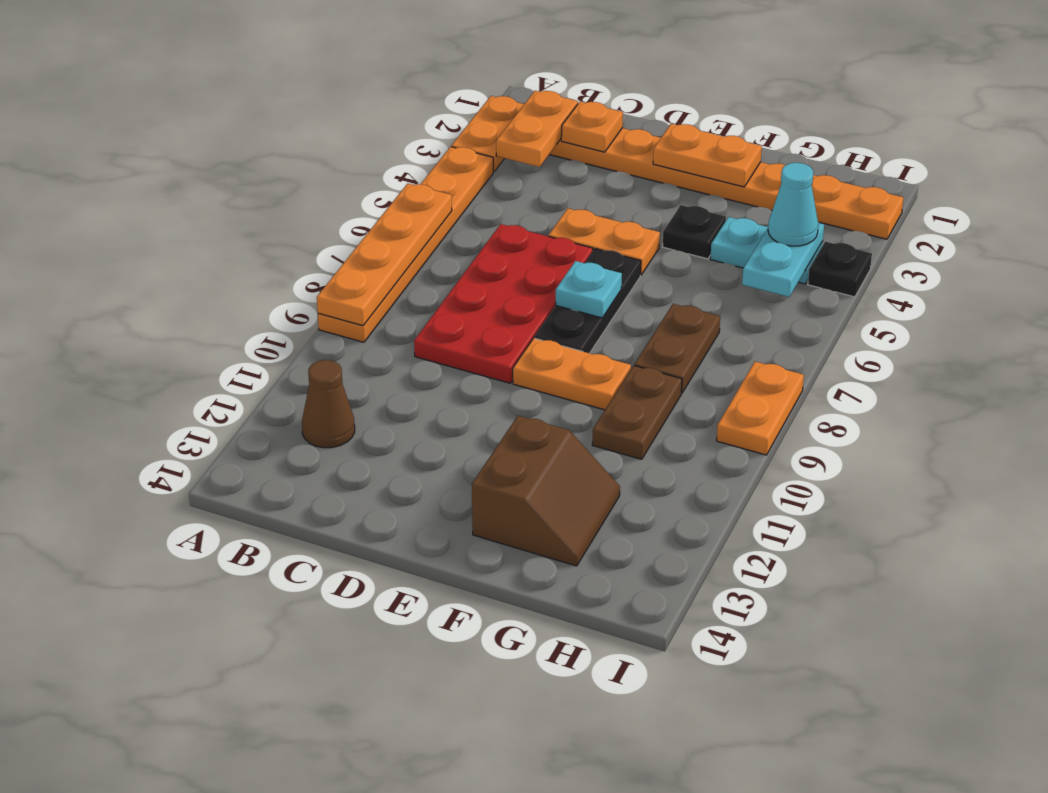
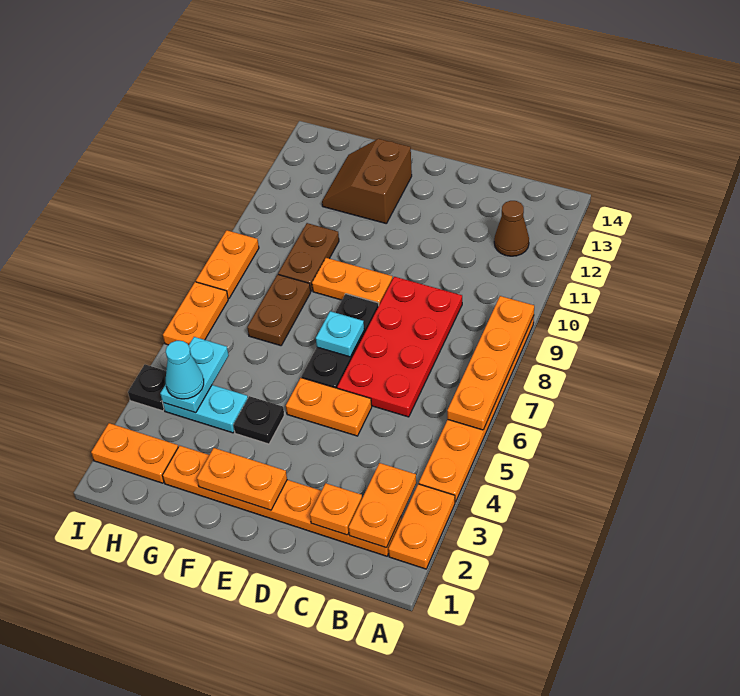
none -> orange 1x2 plate [163,282,228,345]

